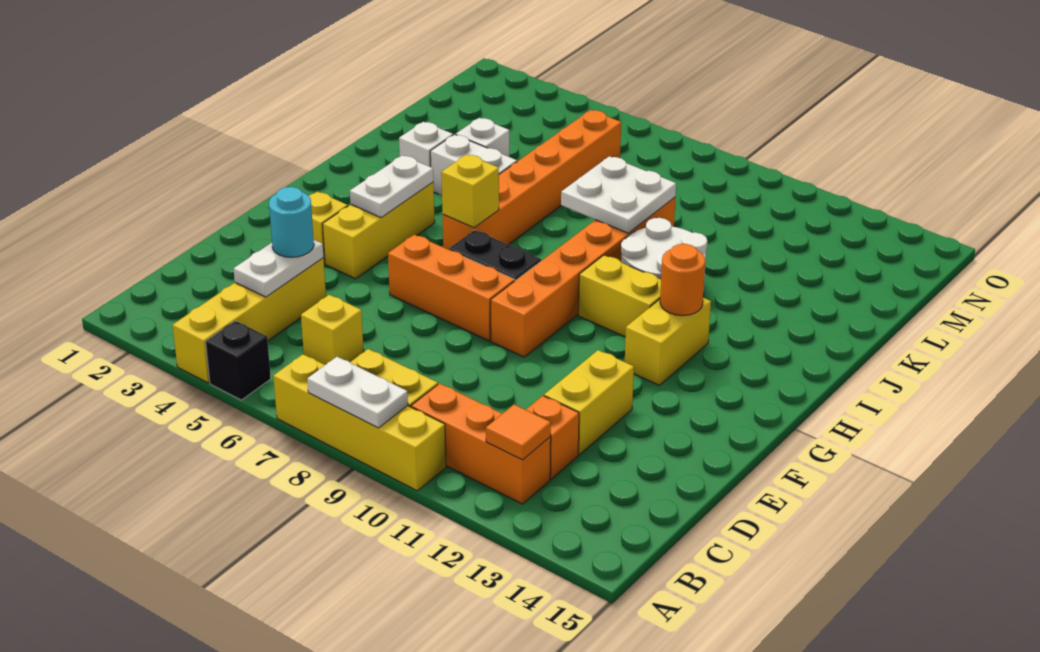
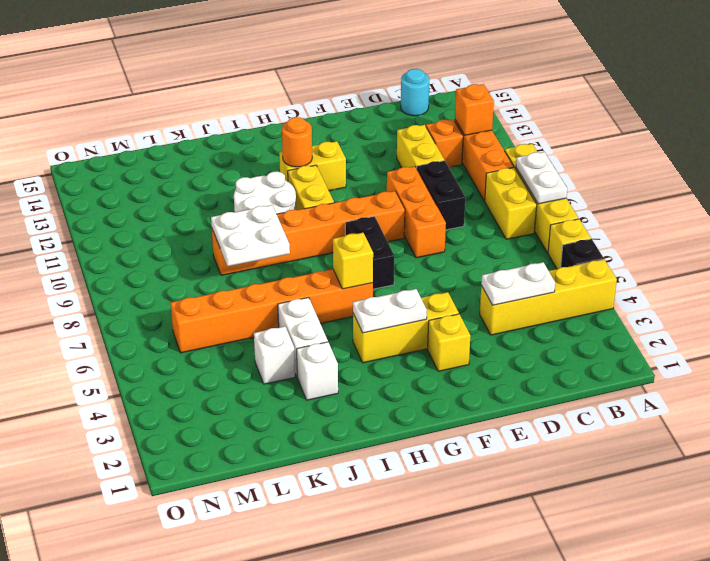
orange 1x1 tile [486,405,551,460] -> orange 1x1 brick [455,84,494,135]
yellow 1x1 brick [301,295,364,365] -> yellow 1x1 brick moved to [548,219,591,269]
cyan 1x1 round brick [269,187,314,257] -> cyan 1x1 round brick moved to [401,69,429,116]
none -> black 1x2 brick [417,161,465,230]
yellow 1x2 brick [544,350,634,455] -> yellow 1x2 brick turned to [397,125,444,168]
orange 1x3 brick [388,235,515,341] -> orange 1x3 brick moved to [387,166,446,258]

